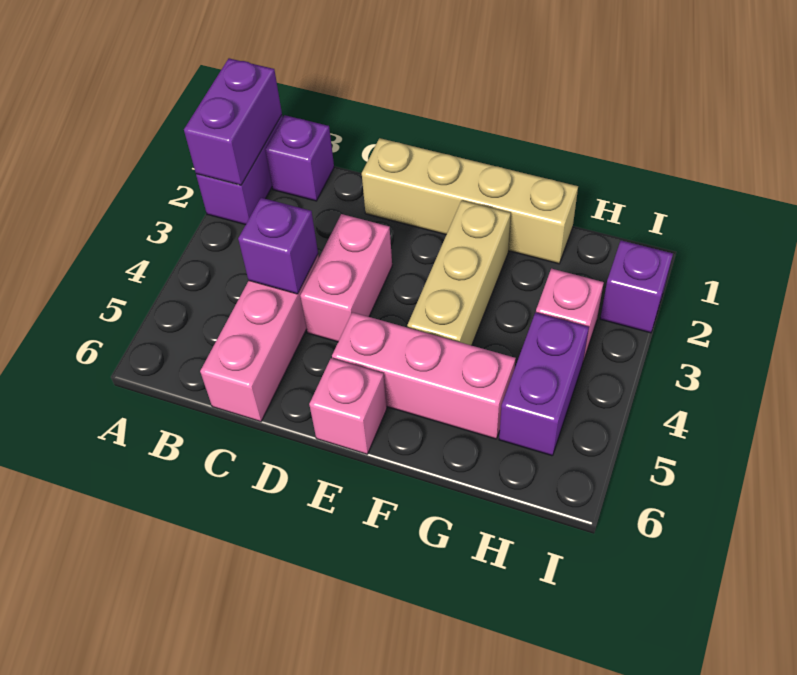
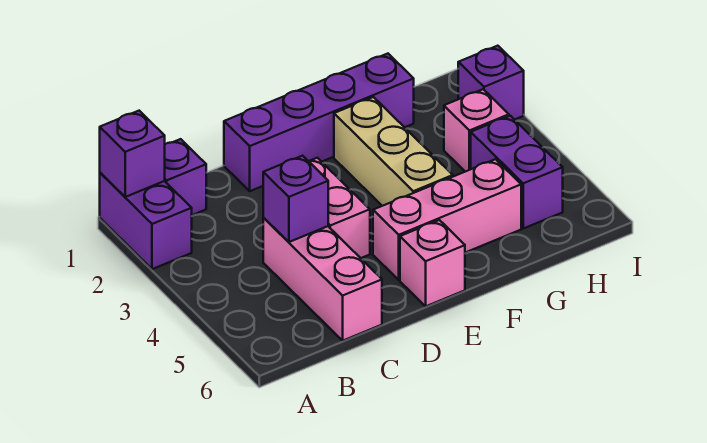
purple 1x2 brick [184,58,282,185] -> purple 1x1 brick [100,111,165,197]
tan 1x4 brick [362,138,578,264] -> purple 1x4 brick [224,54,414,191]

